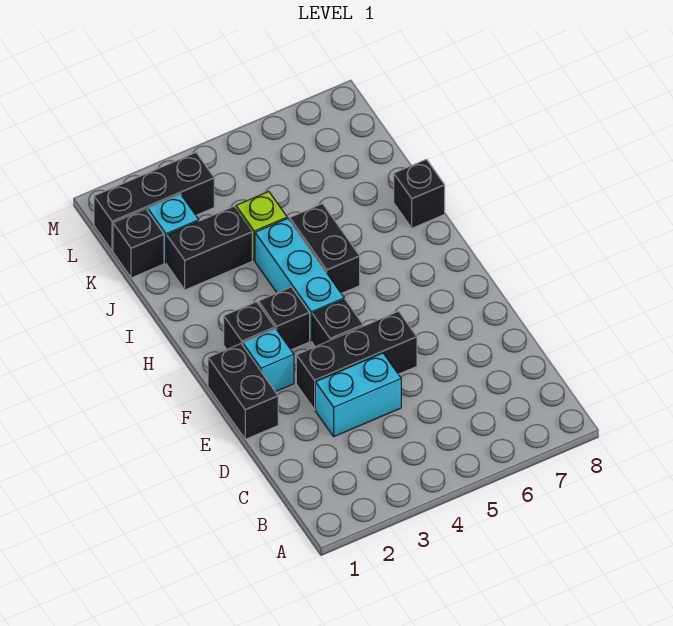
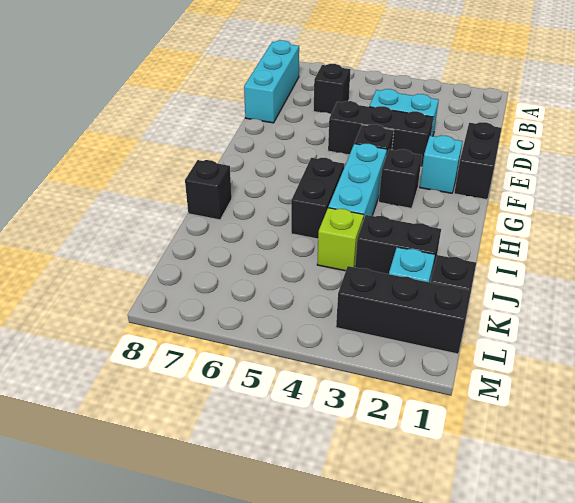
none -> cyan 1x3 brick [244,40,299,123]
black 1x1 brick [224,302,275,349] -> black 1x1 brick moved to [313,64,351,114]

